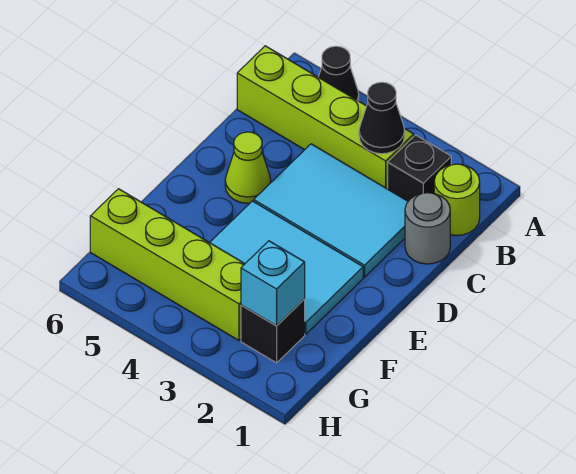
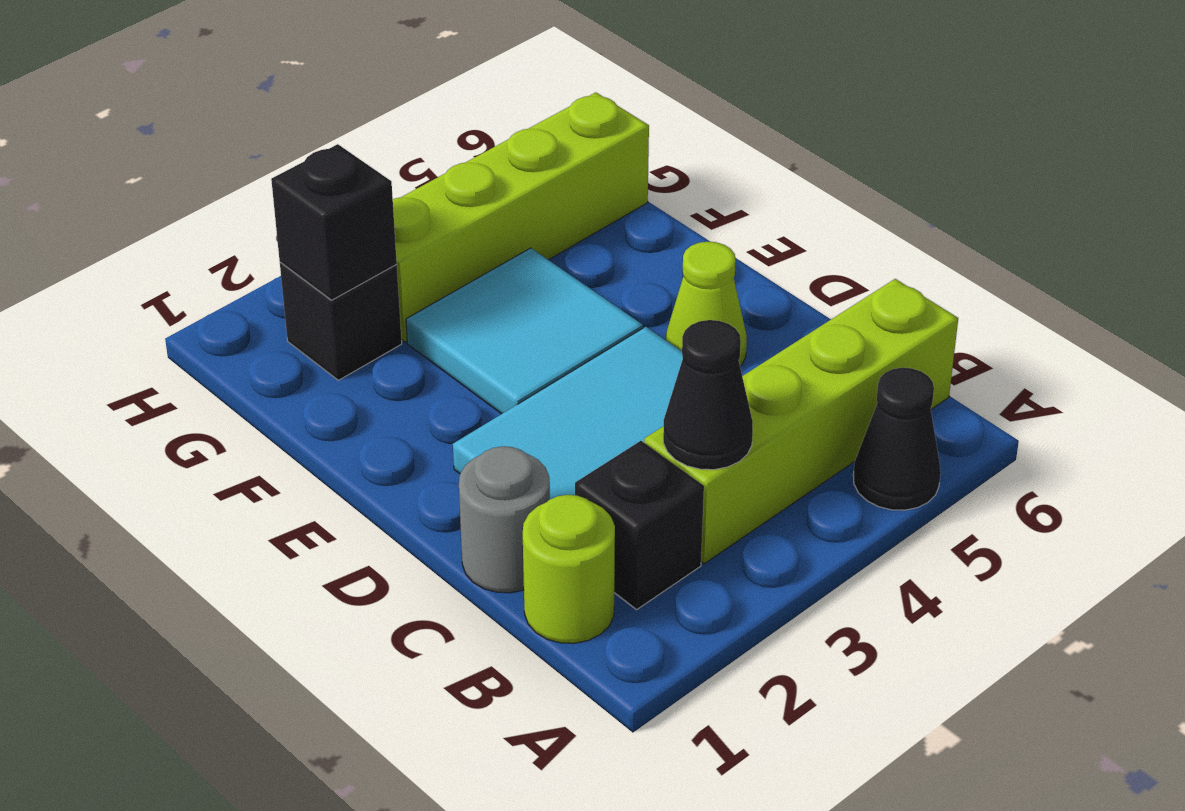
cyan 2x3 tile [210,201,363,334] -> cyan 2x2 tile [406,248,643,414]
cyan 1x1 brick [241,241,305,326] -> black 1x1 brick [271,144,397,300]

